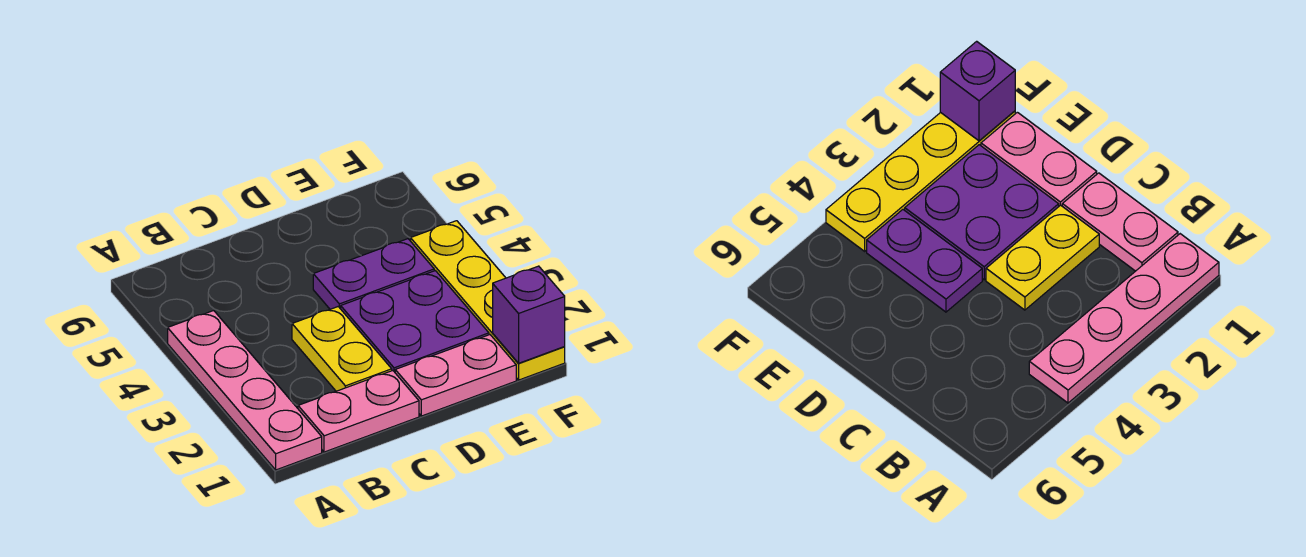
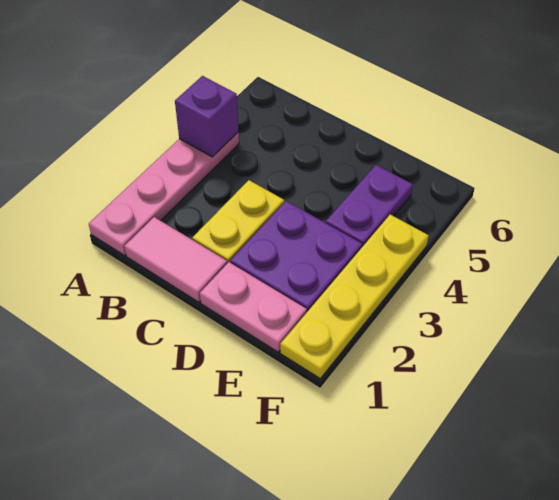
pink 1x2 plate [298,371,419,452] -> pink 1x2 tile [124,217,227,302]
purple 1x2 plate [313,239,434,309] -> purple 1x2 plate turned to [326,165,413,247]
purple 1x1 brick [493,266,565,363] -> purple 1x1 brick moved to [175,76,239,157]

